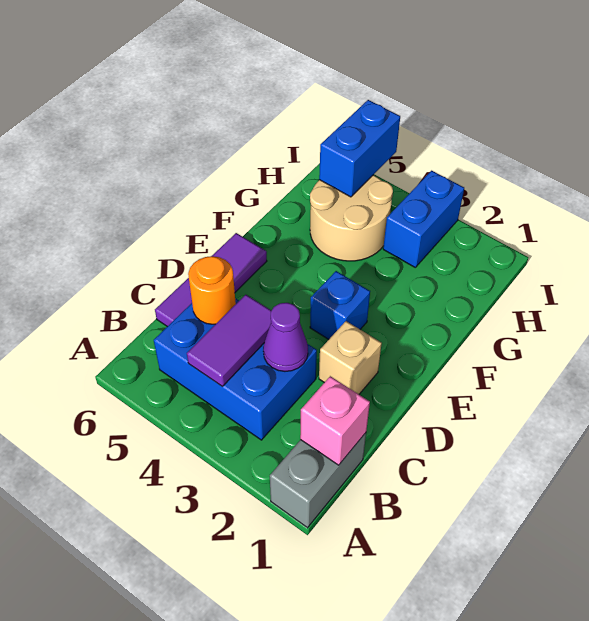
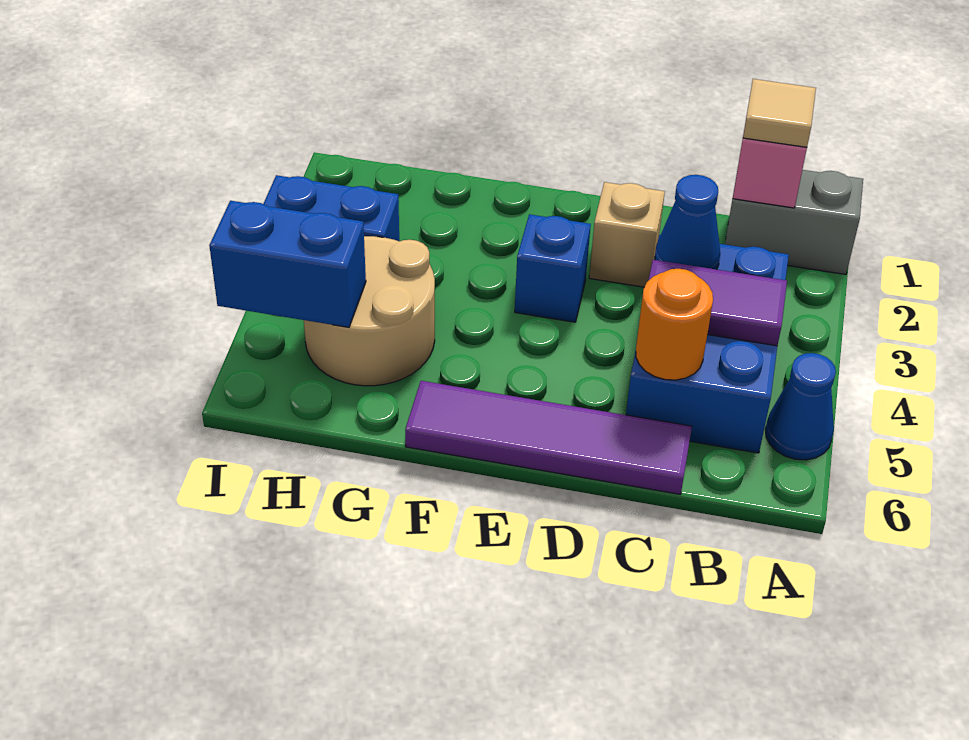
none -> blue 1x1 cone [765,353,836,460]
none -> tan 1x1 tile [743,79,816,147]
purple 1x1 cone [263,303,308,371] -> blue 1x1 cone [655,175,720,270]
purple 1x3 tile [155,233,267,327] -> purple 1x4 tile [405,381,692,494]

